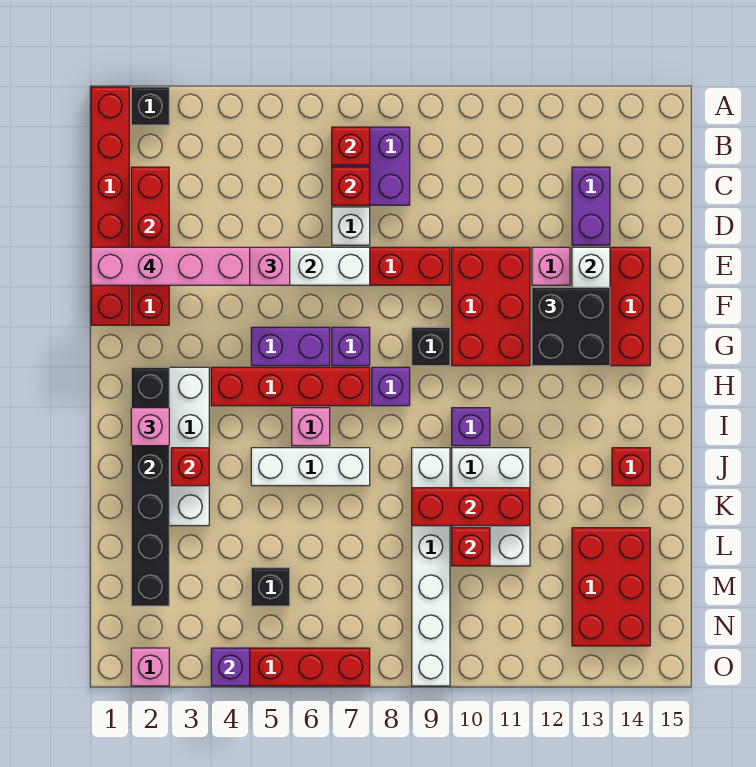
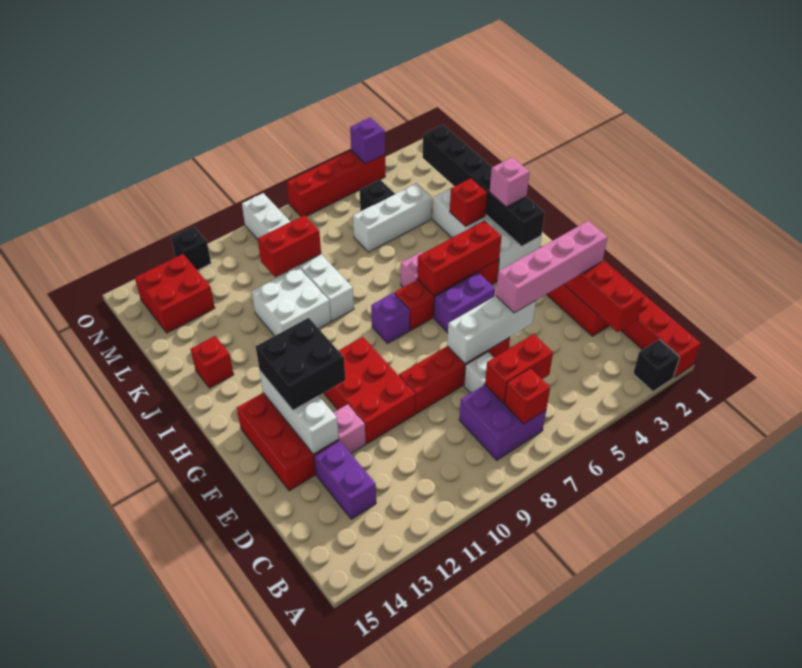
red 1x1 brick [332,167,370,205] -> red 1x2 brick [485,334,553,403]
pink 1x4 brick [91,247,250,285] -> none
purple 1x1 brick [332,327,370,366] -> none
black 1x1 brick [412,327,450,366] -> black 1x1 brick moved to [171,226,211,270]
purple 1x1 brick [452,408,490,446] -> none
white 1x3 brick [251,448,370,486] -> white 1x3 brick moved to [353,183,432,252]
white 2x3 brick [452,448,530,566] -> white 2x2 brick [252,267,331,336]
red 1x3 brick [412,488,530,526] -> red 1x3 brick moved to [417,220,502,295]
red 1x1 brick [452,528,490,566] -> red 1x2 brick [258,215,321,277]
red 2x3 brick [572,528,650,646] -> red 2x2 brick [135,254,215,333]
pink 1x1 brick [131,648,169,686] -> none

